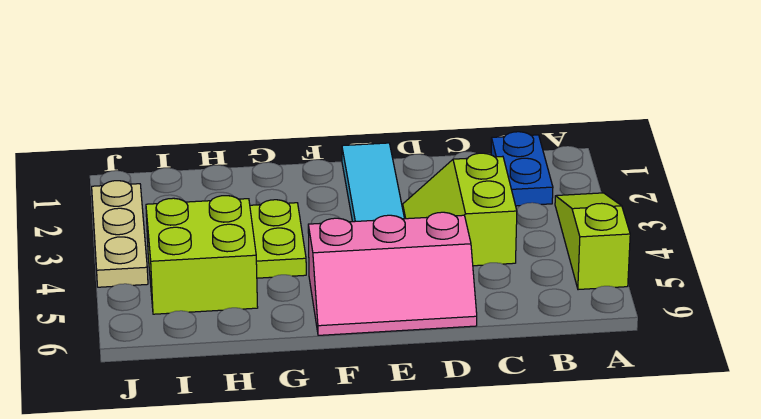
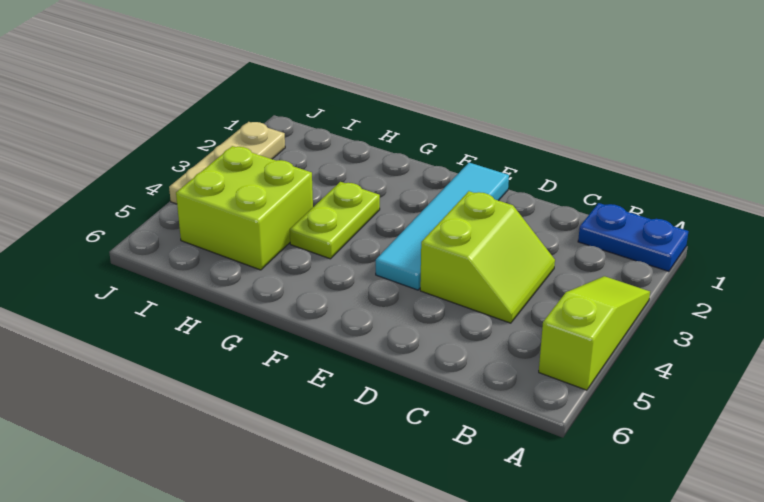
blue 1x2 plate [491,132,553,206] -> blue 1x2 plate turned to [578,203,688,271]
lime 2x2 slope [403,153,517,266] -> lime 2x2 slope turned to [420,191,555,323]
pink 2x3 slope [308,212,477,335] -> none

